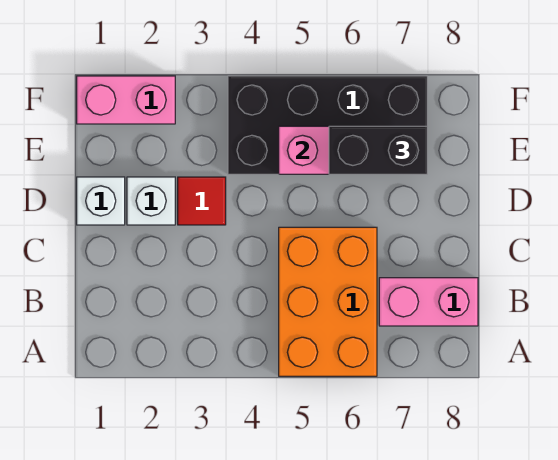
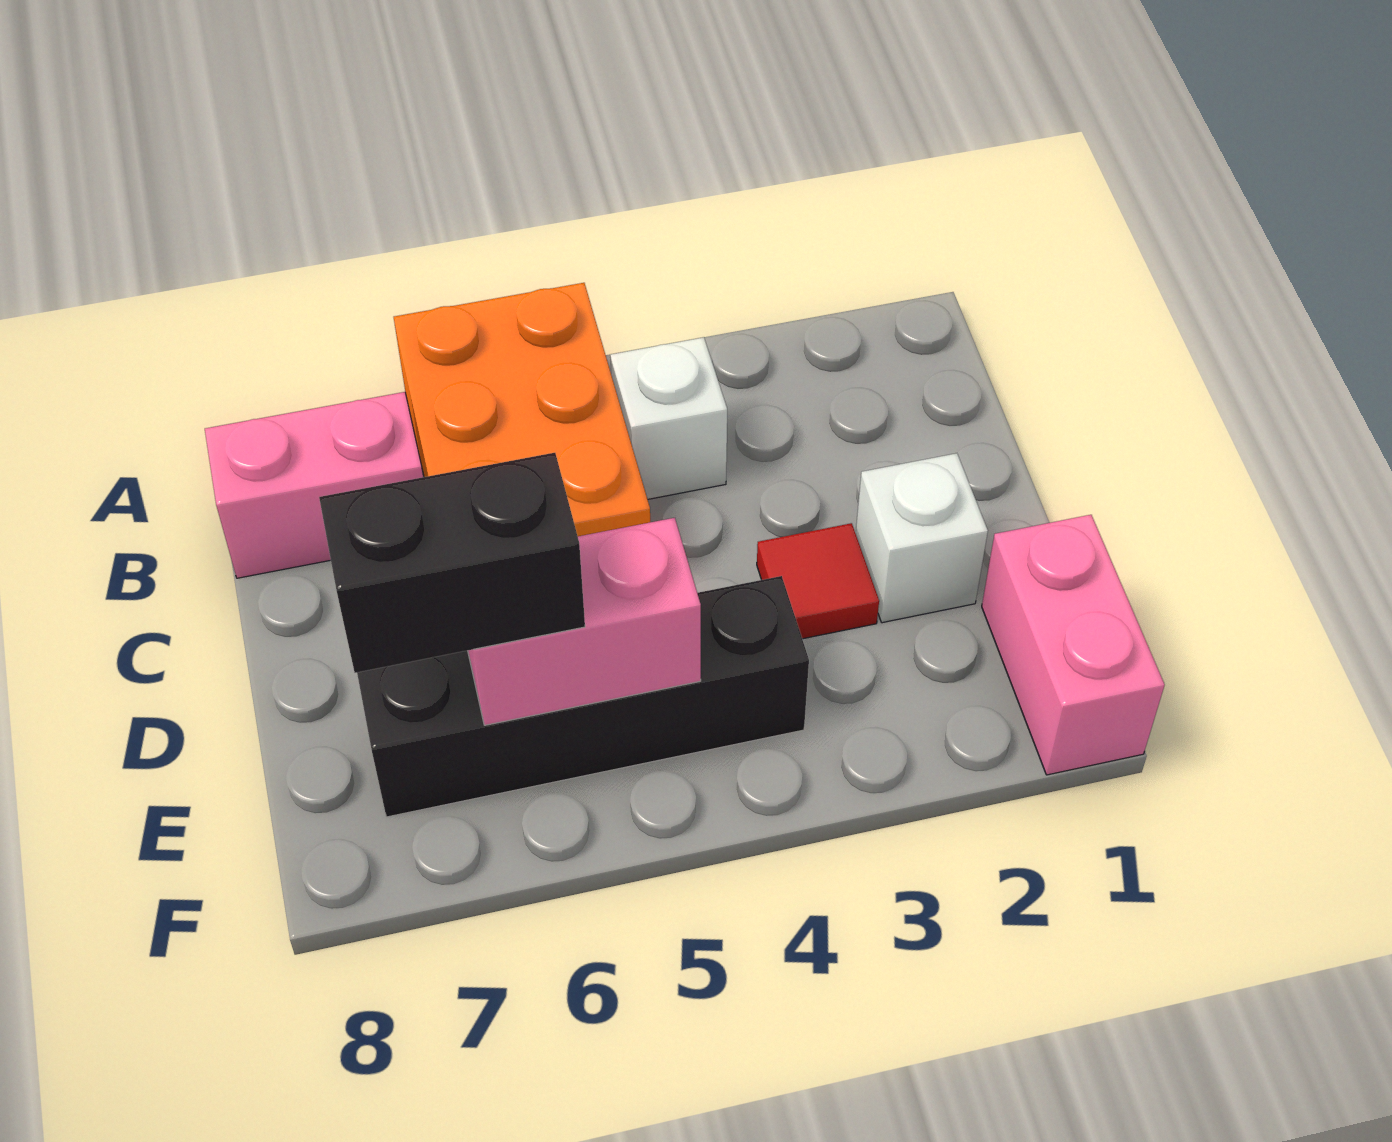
white 1x1 brick [77,177,125,225] -> white 1x1 brick moved to [610,337,727,499]
black 2x4 brick [228,76,427,174] -> black 1x4 brick [357,576,809,817]
pink 1x2 brick [77,76,175,124] -> pink 1x2 brick turned to [982,515,1165,775]

